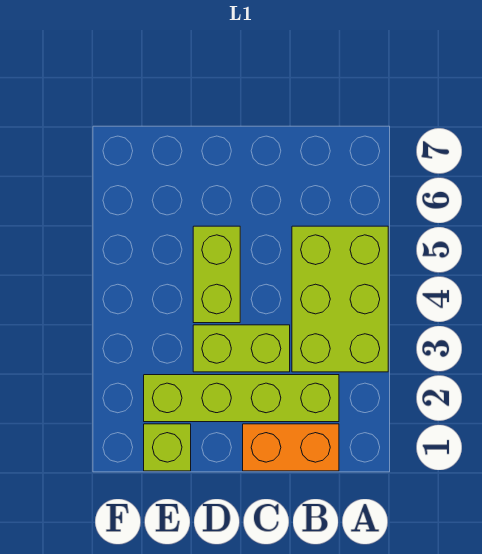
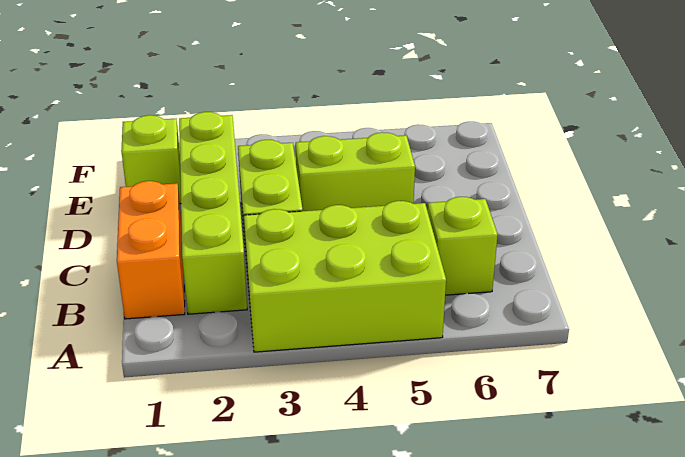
none -> lime 1x1 brick [428,197,498,295]

